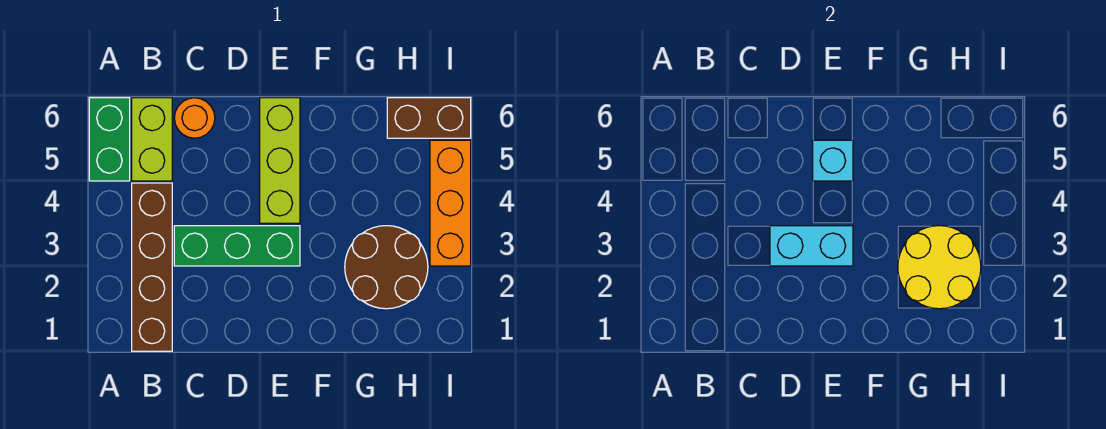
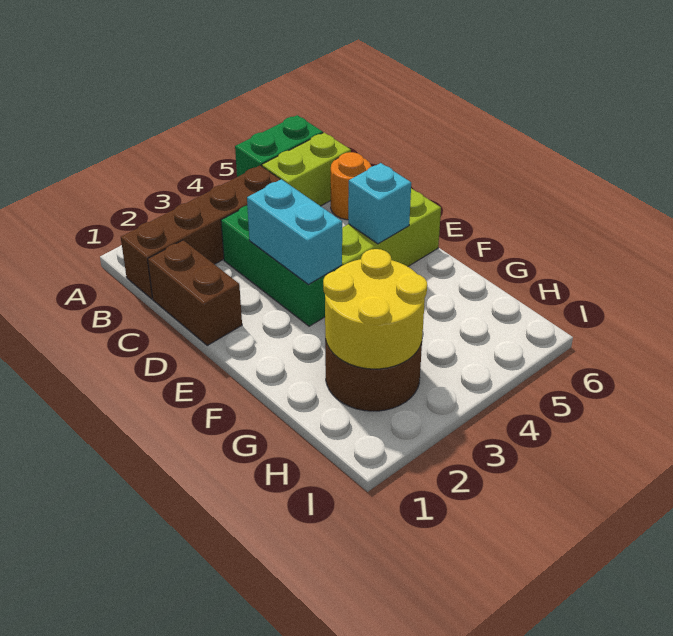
brown 1x2 brick [387,98,471,138] -> brown 1x2 brick moved to [148,240,242,345]
orange 1x3 brick [430,140,471,266] -> none

